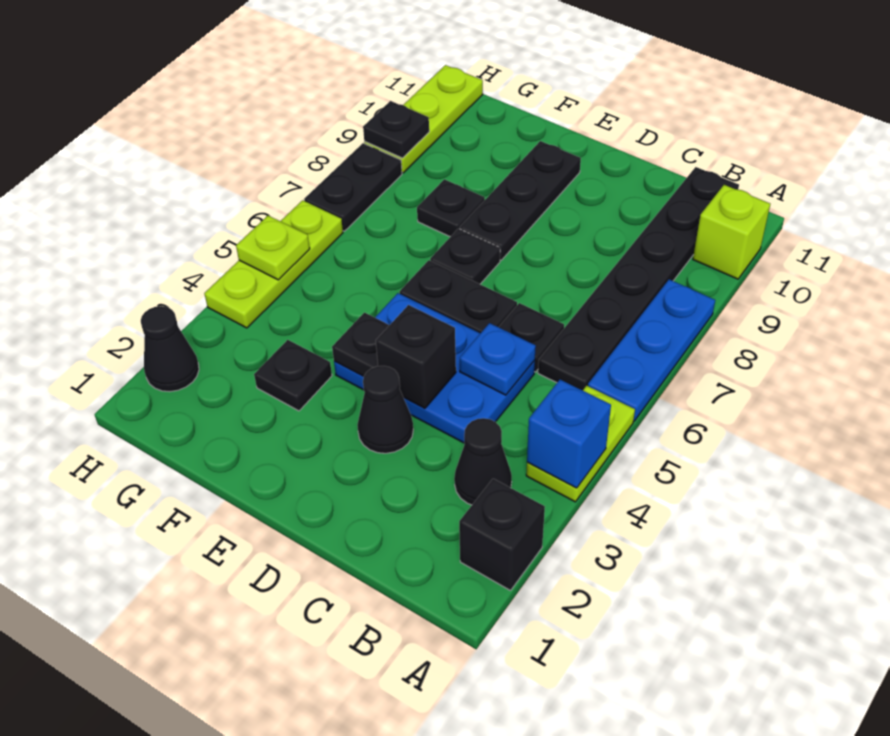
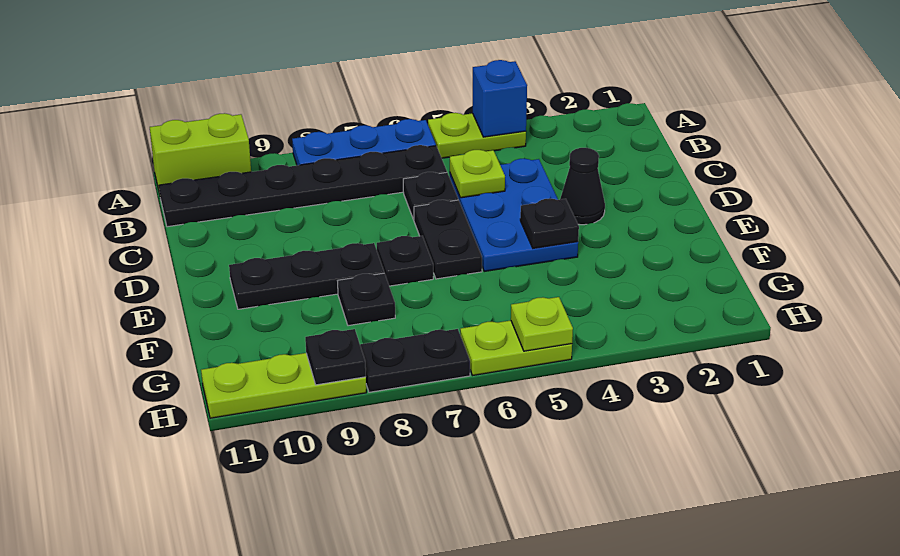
black 1x1 brick [459,479,545,590] -> none
lime 1x1 brick [693,185,770,279] -> lime 1x2 brick [150,113,251,194]
black 1x1 cone [454,418,512,505] -> none
blue 1x1 plate [460,323,536,395] -> lime 1x1 plate [450,150,505,198]
black 1x1 brick [376,305,456,409] -> none
black 1x1 plate [254,340,332,411] -> none
black 1x1 cone [141,306,199,392] -> none
lime 1x3 plate [204,200,343,328] -> lime 1x2 plate [460,320,572,375]

